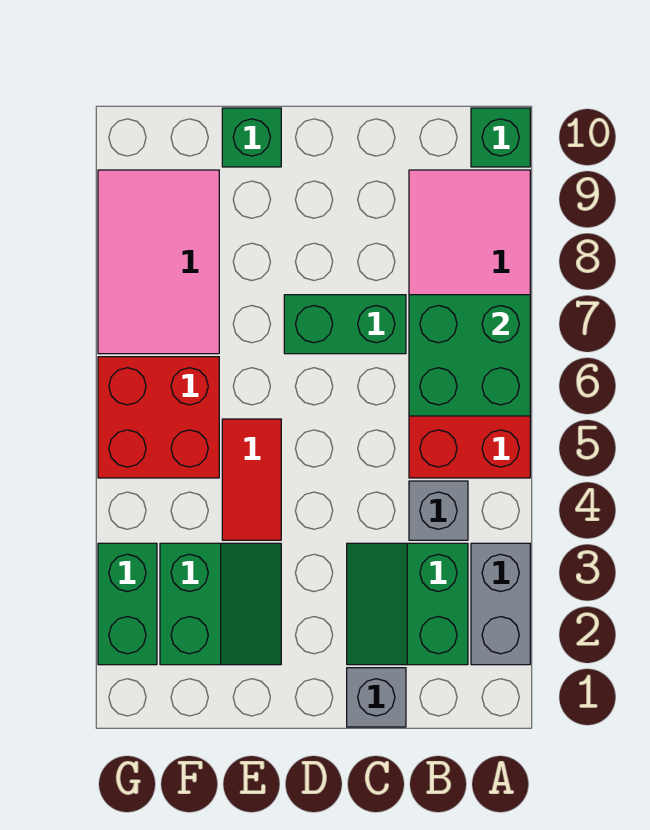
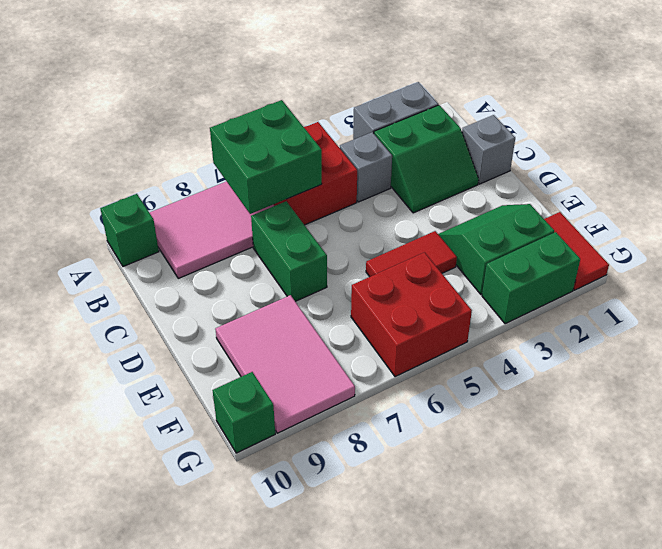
green 1x1 brick [222,108,281,167] -> green 1x1 brick moved to [212,372,275,453]
none -> red 1x2 tile [544,212,609,290]
pink 2x3 tile [98,170,219,354] -> pink 2x3 tile turned to [215,295,355,433]

